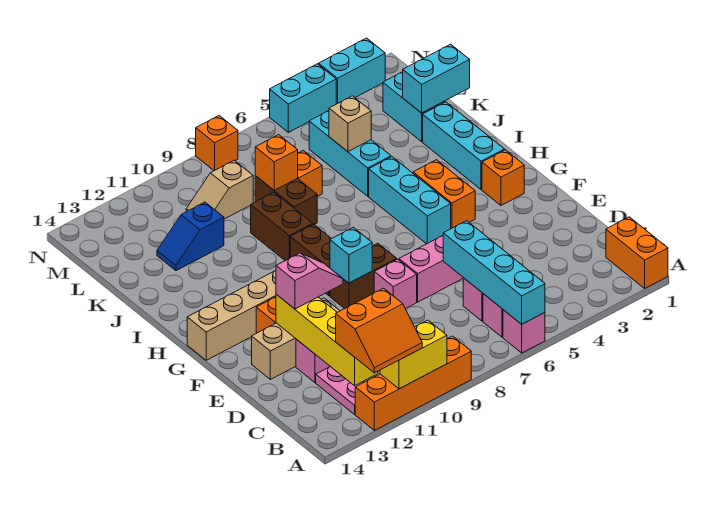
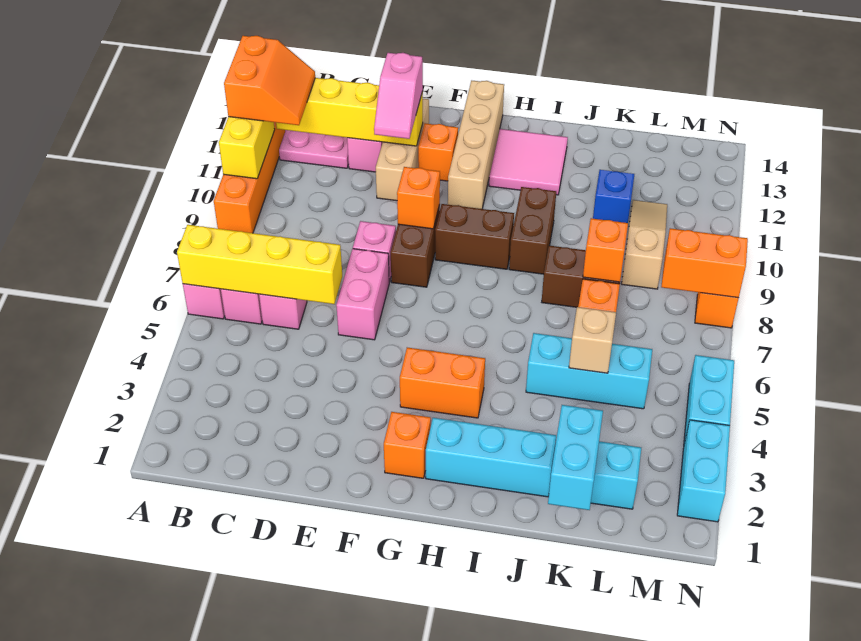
orange 1x2 brick [606,217,668,288] -> orange 1x2 brick moved to [661,228,748,298]
cyan 1x4 brick [443,221,545,324] -> yellow 1x4 brick [177,225,342,304]
orange 2x2 slope [336,288,422,373] -> orange 2x2 slope turned to [224,36,315,125]
cyan 1x1 brick [330,227,372,283] -> orange 1x1 brick [397,167,440,229]
cyan 1x3 brick [369,157,451,244] -> none
none -> pink 2x2 tile [489,129,568,195]
brown 1x2 brick [251,192,313,261] -> brown 1x2 brick turned to [509,187,556,274]
tan 1x2 slope [186,160,253,219] -> tan 1x3 slope [622,200,667,289]

